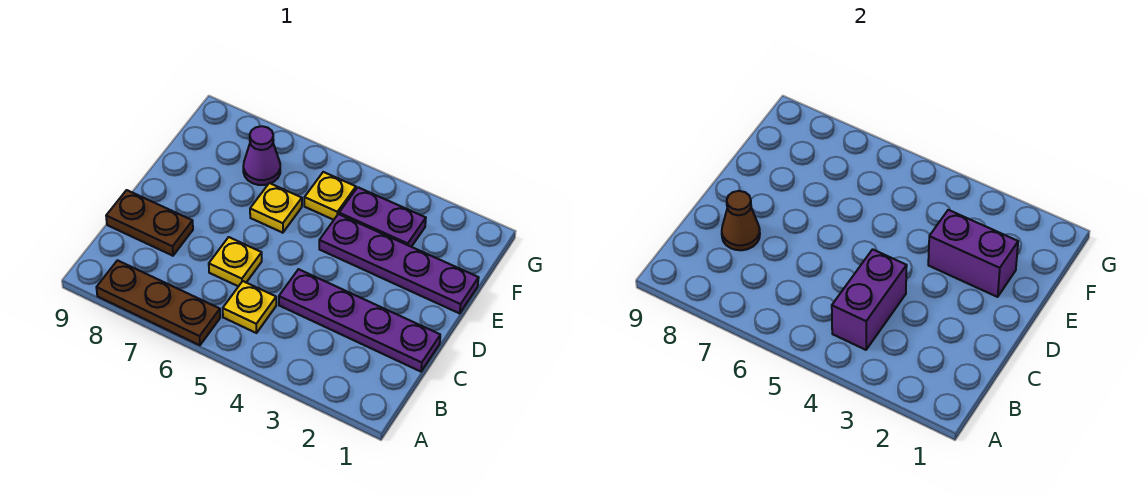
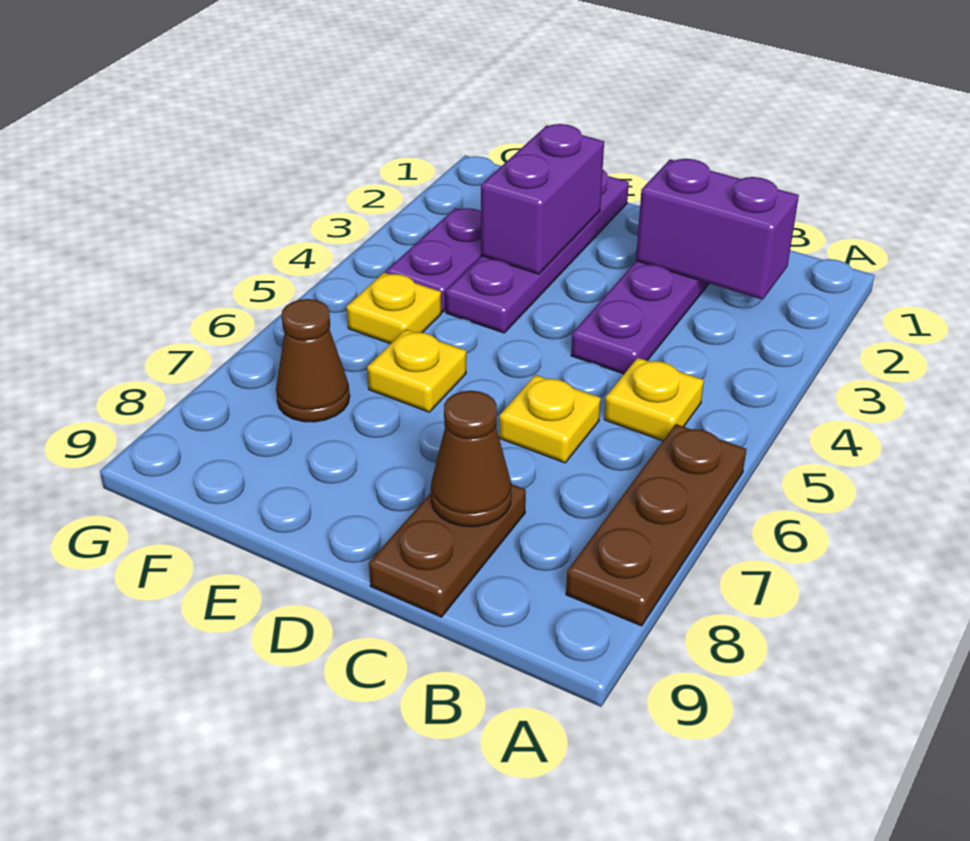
purple 1x2 brick [832,249,907,350] -> purple 1x2 brick moved to [636,159,799,300]
purple 1x1 cone [243,126,280,185] -> brown 1x1 cone [276,299,350,422]

